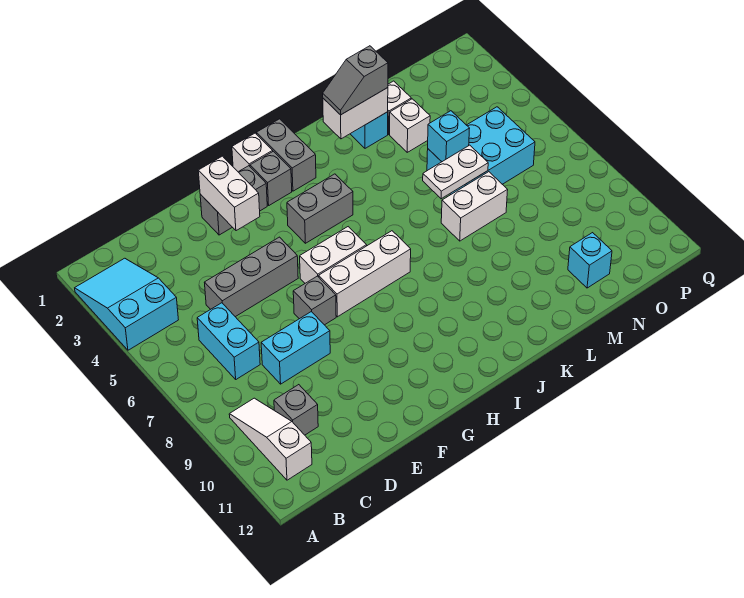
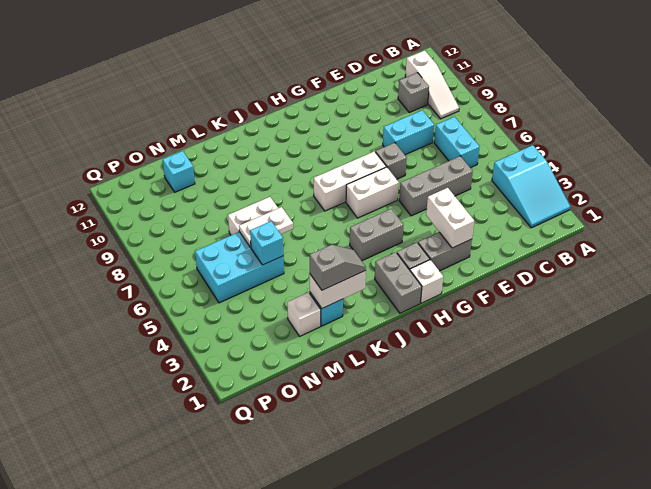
white 1x1 brick [390,99,430,152] -> none

